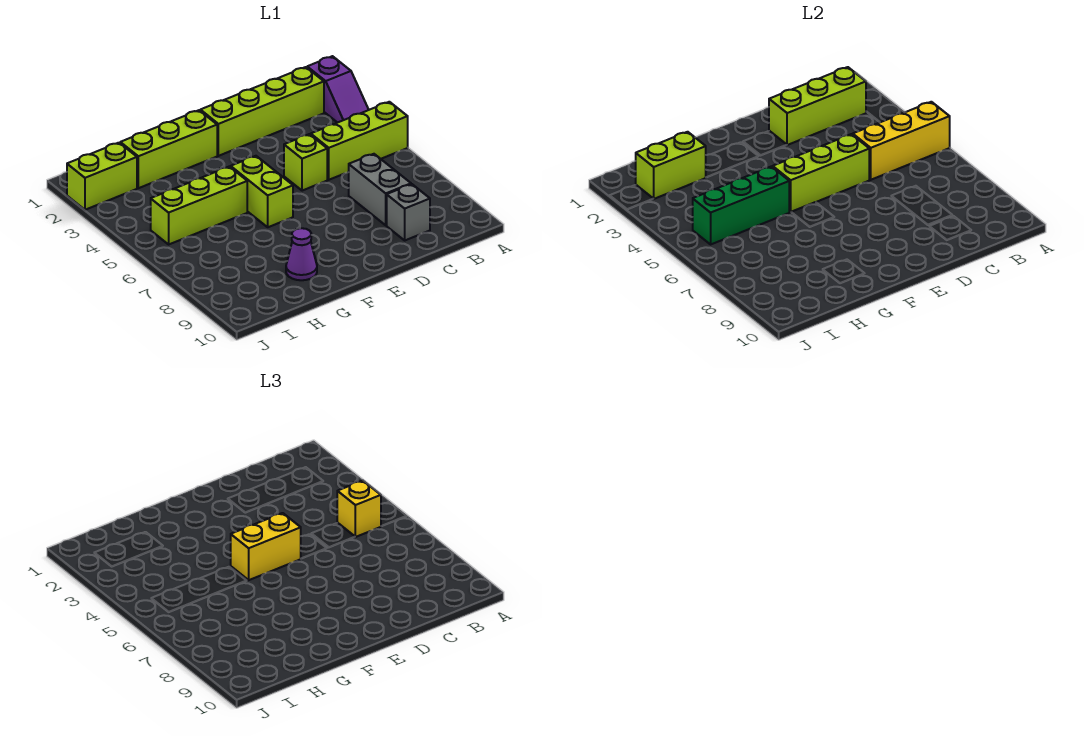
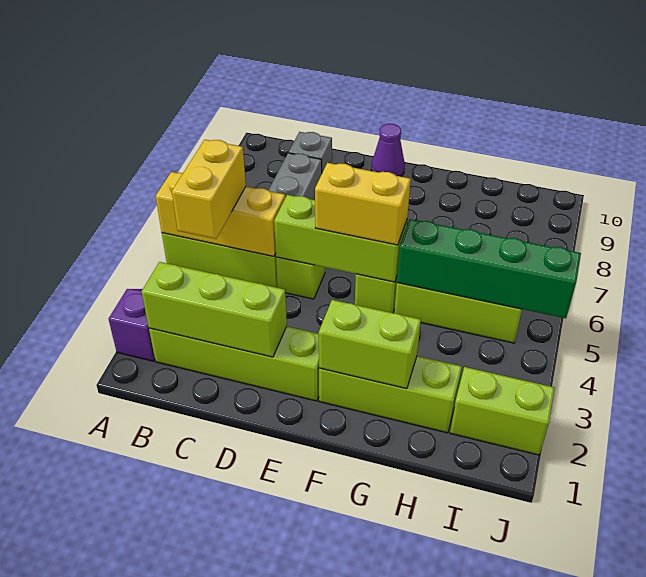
yellow 1x1 brick [337,481,381,537] -> yellow 1x2 brick [172,140,246,239]
green 1x3 brick [693,167,789,244] -> green 1x4 brick [397,219,581,318]
purple 1x1 cone [286,228,317,280] -> purple 1x1 cone moved to [371,124,405,177]
lime 1x2 brick [636,132,706,199] -> lime 1x2 brick moved to [319,300,421,389]

